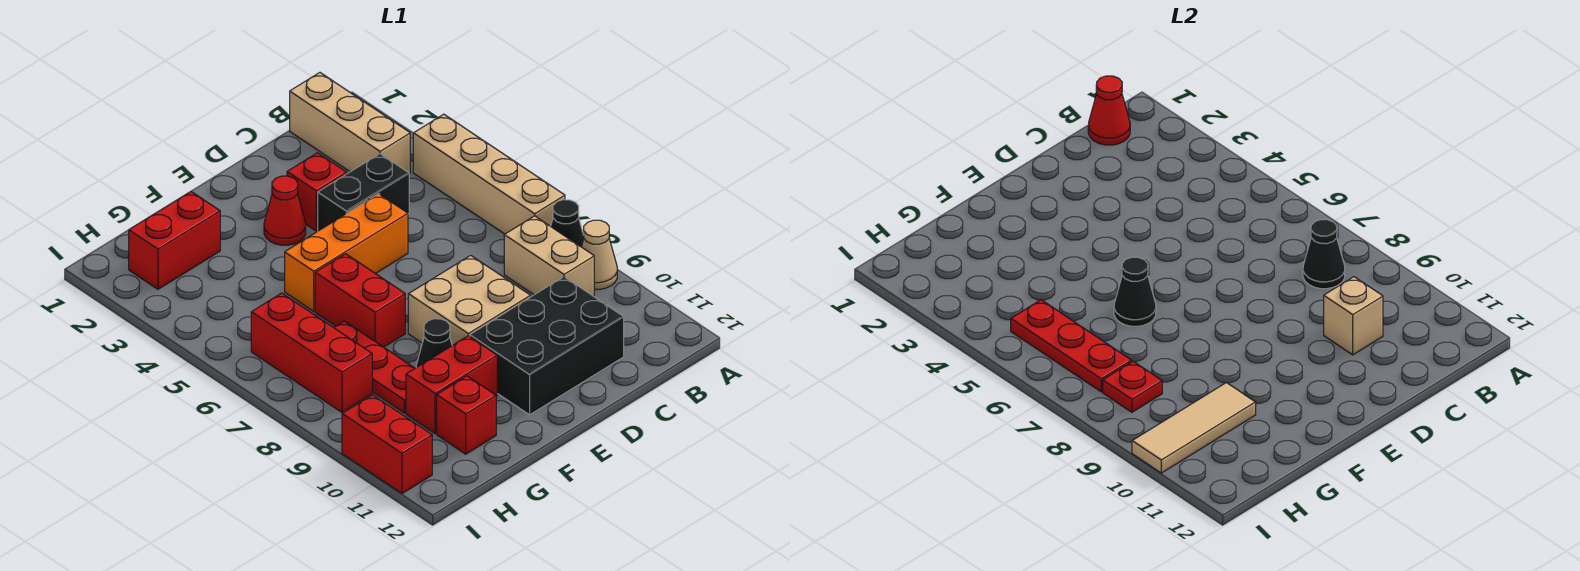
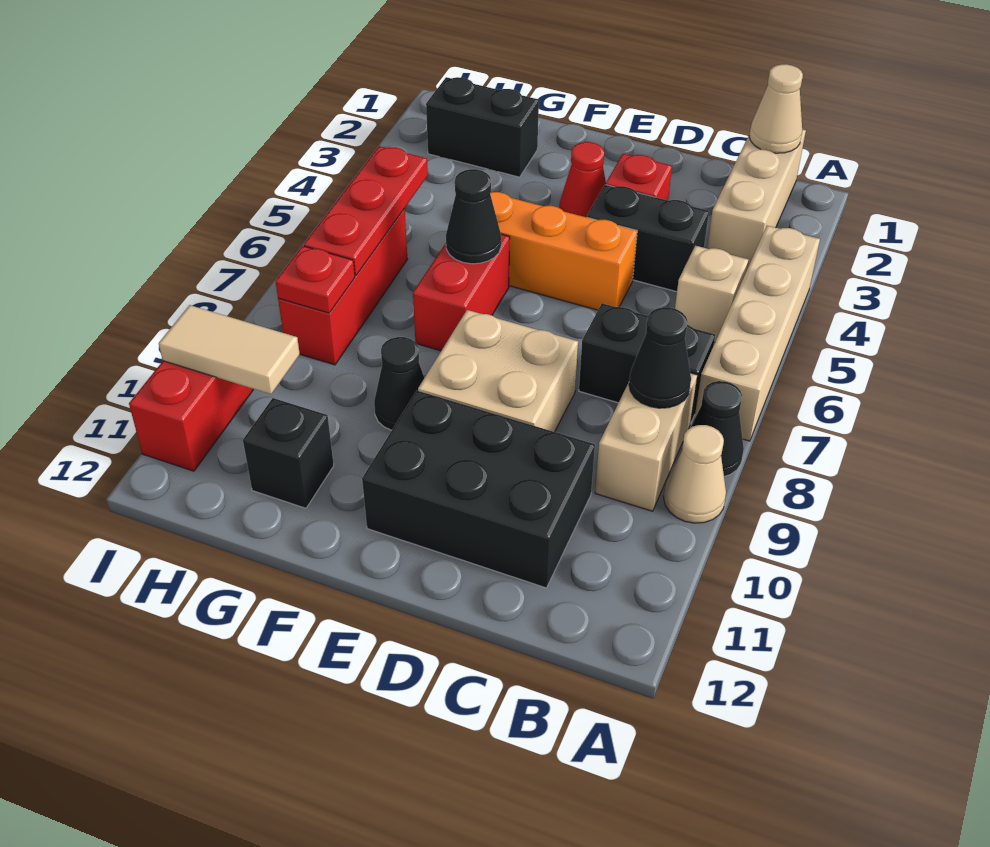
red 1x1 cone [1088,76,1130,145] -> tan 1x1 cone [749,64,803,153]
none -> black 1x2 brick [579,303,715,424]
tan 1x1 brick [1324,277,1383,355] -> tan 1x1 brick moved to [675,246,748,342]
red 1x2 brick [406,336,497,434] -> none
red 1x2 brick [129,192,220,289] -> black 1x2 brick [426,77,539,177]
red 1x3 plate [334,321,415,413] -> none
tan 1x3 tile [1132,383,1256,473] -> tan 1x2 tile [159,305,300,394]
red 1x1 brick [437,376,496,454] -> black 1x1 brick [243,398,334,508]

